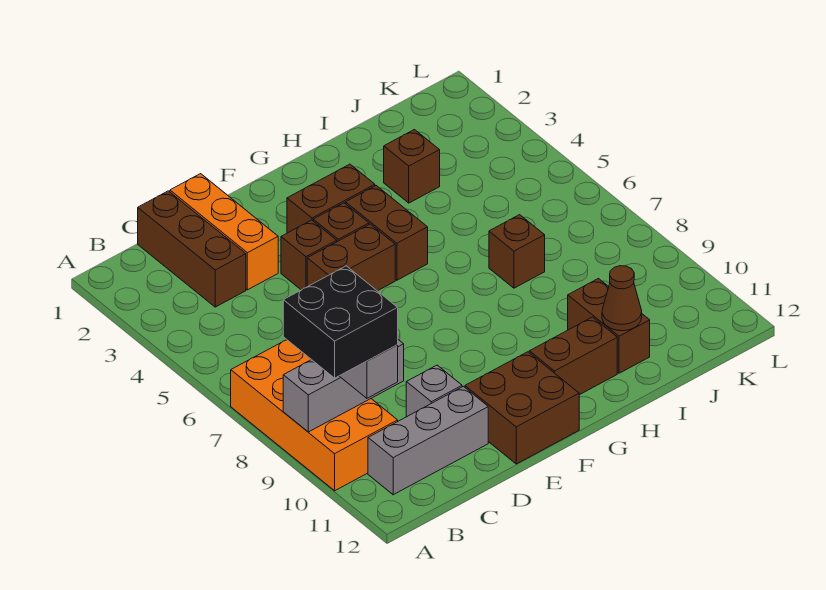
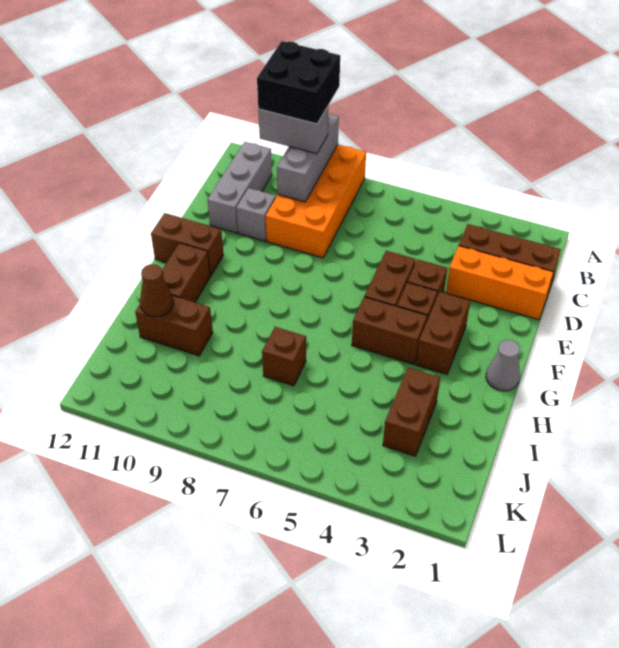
orange 2x4 brick [231,340,398,491] -> orange 2x4 brick turned to [266,145,366,258]
brown 2x2 brick [465,352,579,464] -> brown 1x2 brick [151,213,223,276]
none -> grey 1x1 cone [486,340,520,391]
brown 1x1 brick [384,130,440,203] -> brown 1x2 brick [383,367,440,456]

